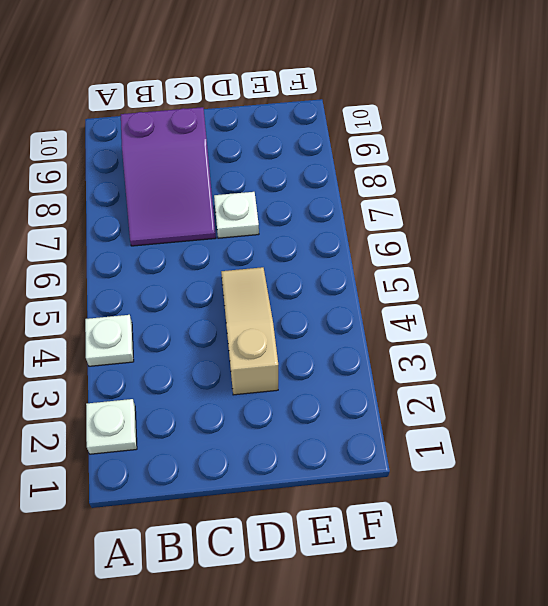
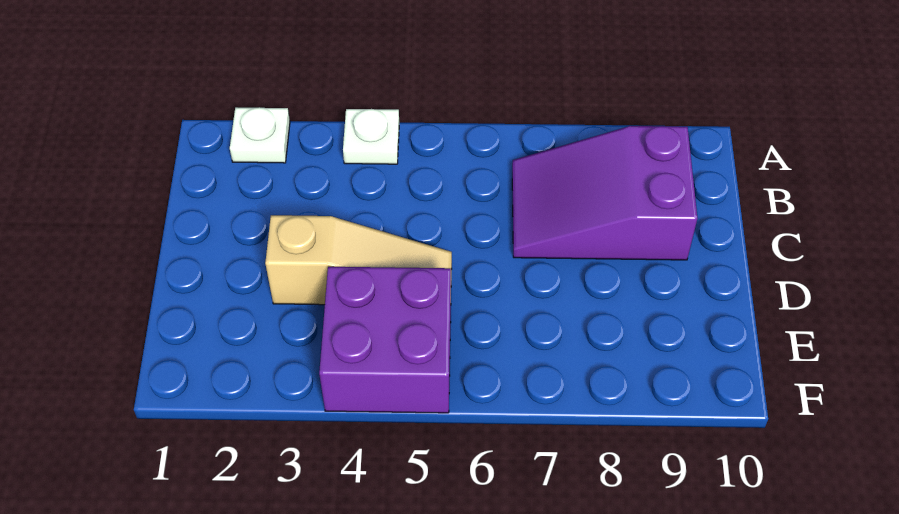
white 1x1 plate [214,192,259,238] -> none
none -> purple 2x2 brick [319,267,451,413]

